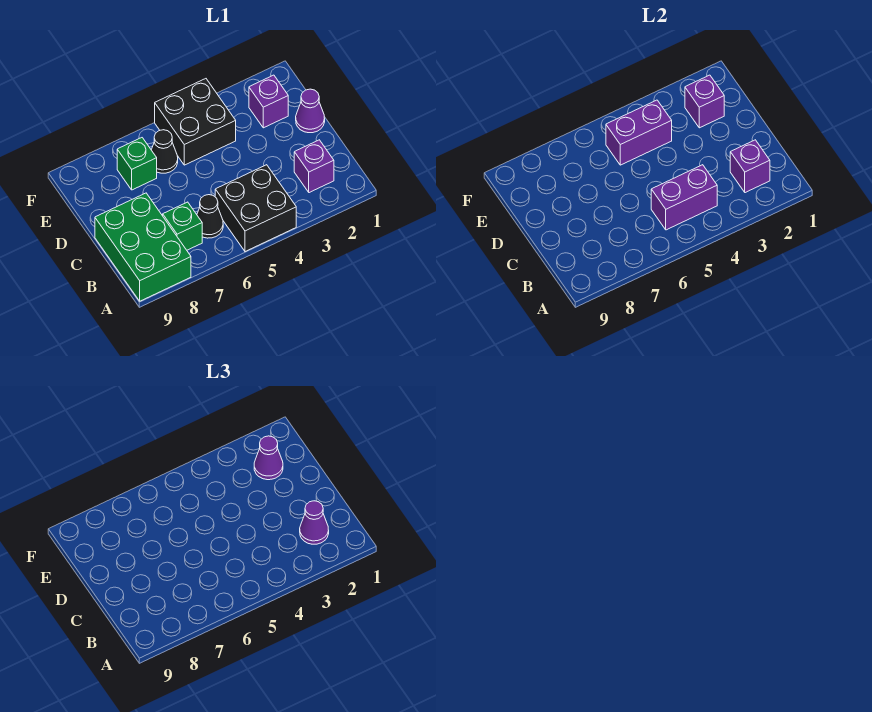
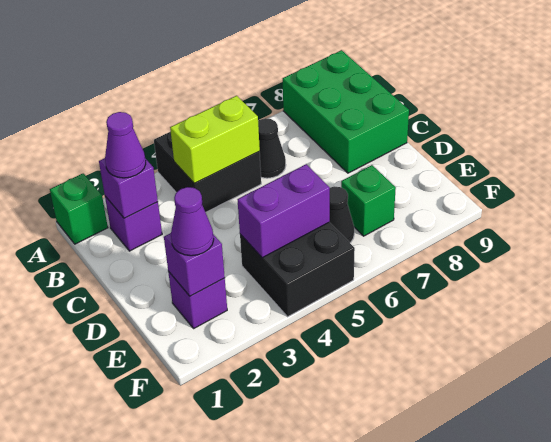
purple 1x2 brick [651,165,717,230] -> lime 1x2 brick [170,96,260,183]
green 1x1 brick [163,202,202,250] -> green 1x1 brick moved to [50,173,108,244]
purple 1x1 cone [296,89,325,133] -> none

